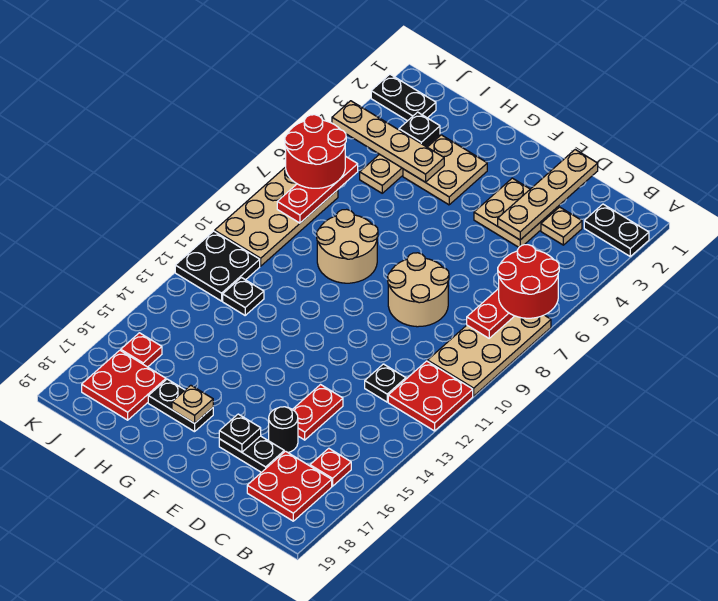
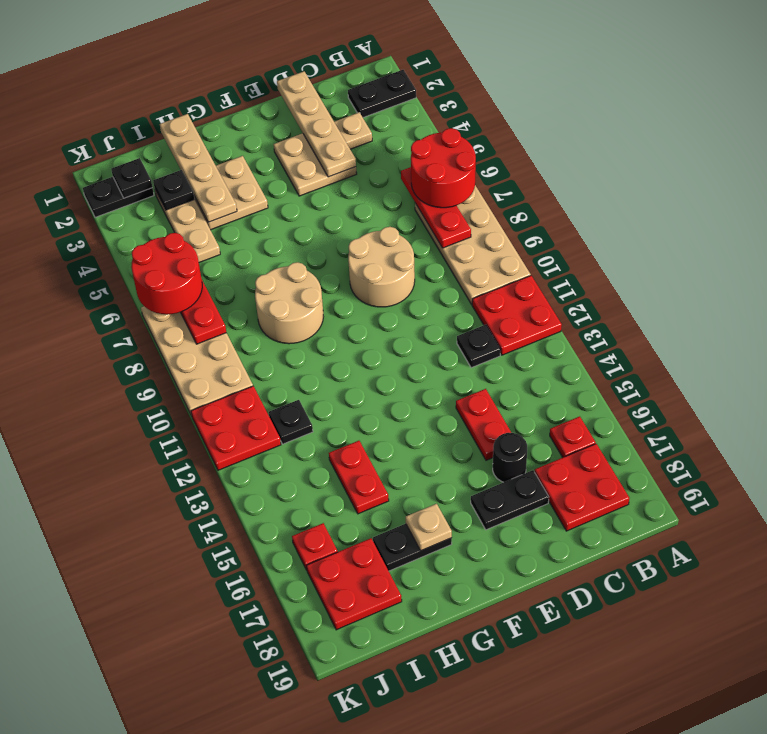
black 1x1 plate [219,414,261,452] -> black 1x1 plate moved to [111,158,152,198]
tan 1x4 plate [332,101,444,182] -> tan 1x4 plate turned to [160,114,237,222]
none -> red 1x2 plate [329,441,389,514]
black 2x2 plate [175,231,260,301] -> red 2x2 plate [191,386,281,470]

